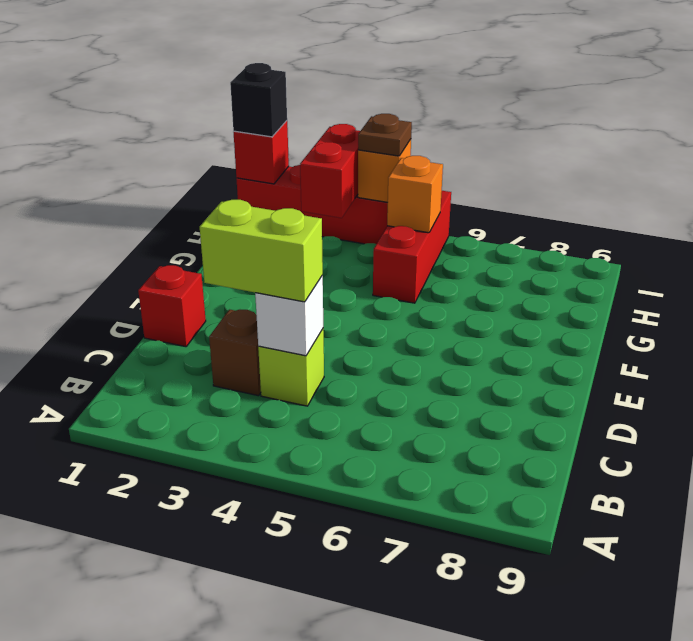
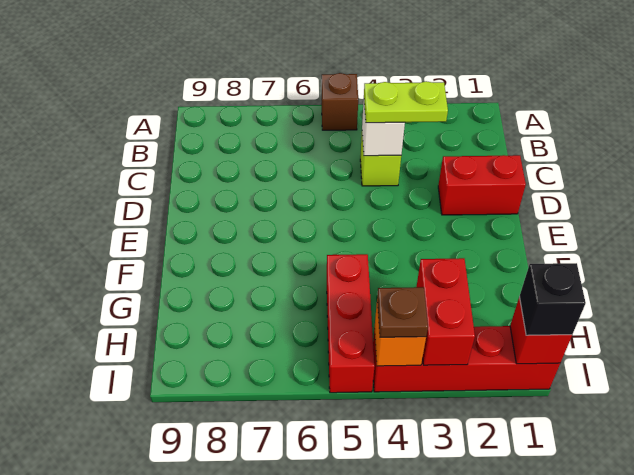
brown 1x1 brick [209,310,261,396] -> brown 1x1 brick moved to [322,73,358,130]
lime 1x2 brick [200,200,323,302] -> lime 1x2 plate [364,81,448,123]
red 1x1 brick [138,265,206,347] -> red 1x2 brick [438,155,526,215]
orange 1x1 brick [387,156,443,233] -> none

